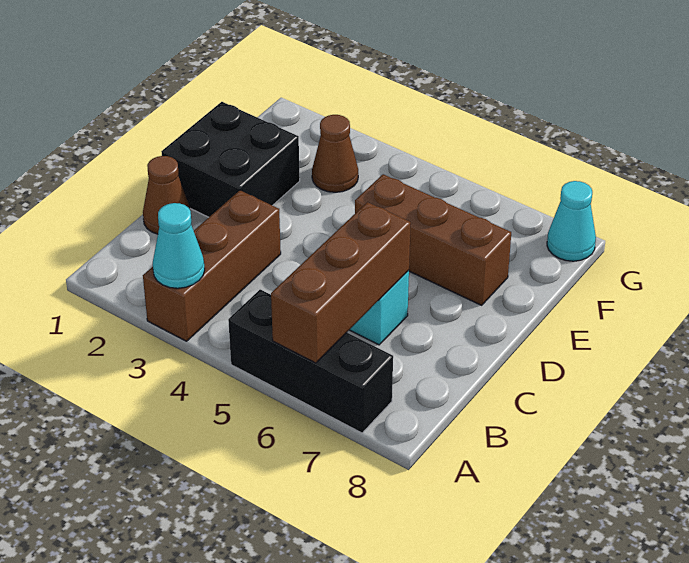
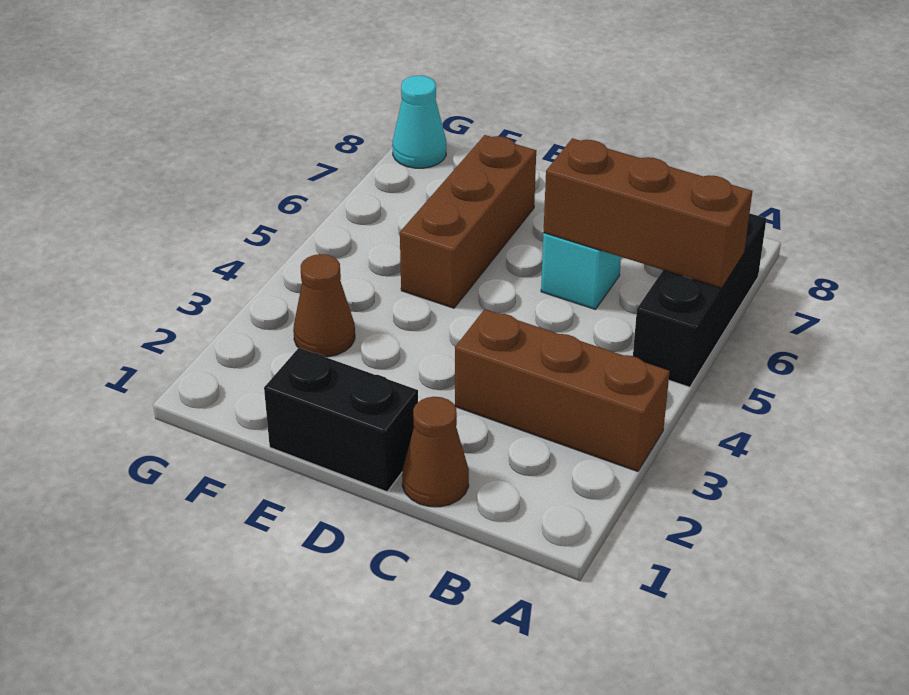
cyan 1x1 cone [153,203,205,288] -> none
black 2x2 brick [161,102,300,217] -> black 1x2 brick [264,348,418,492]

